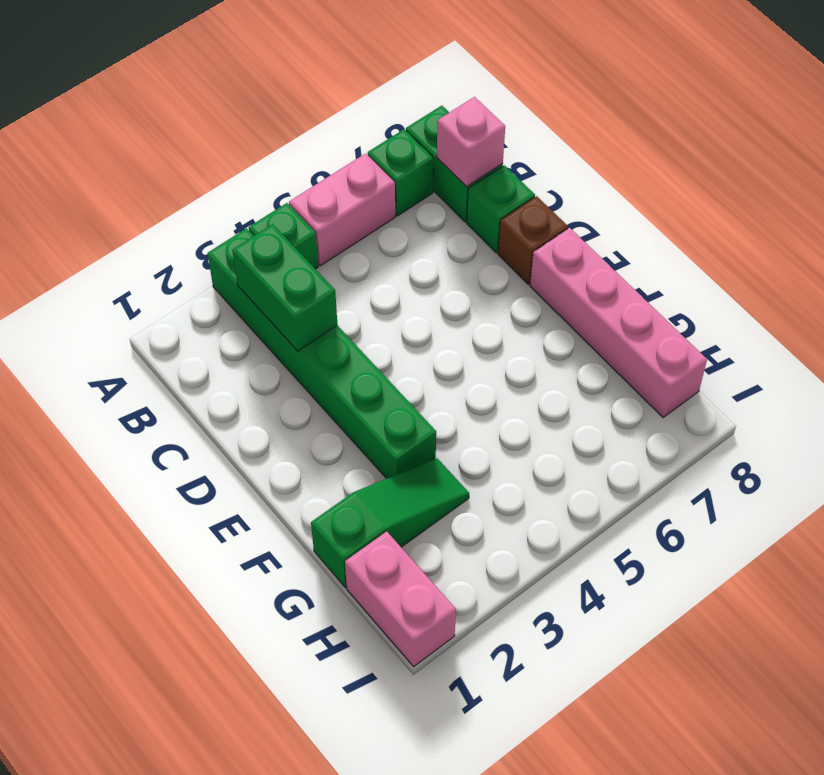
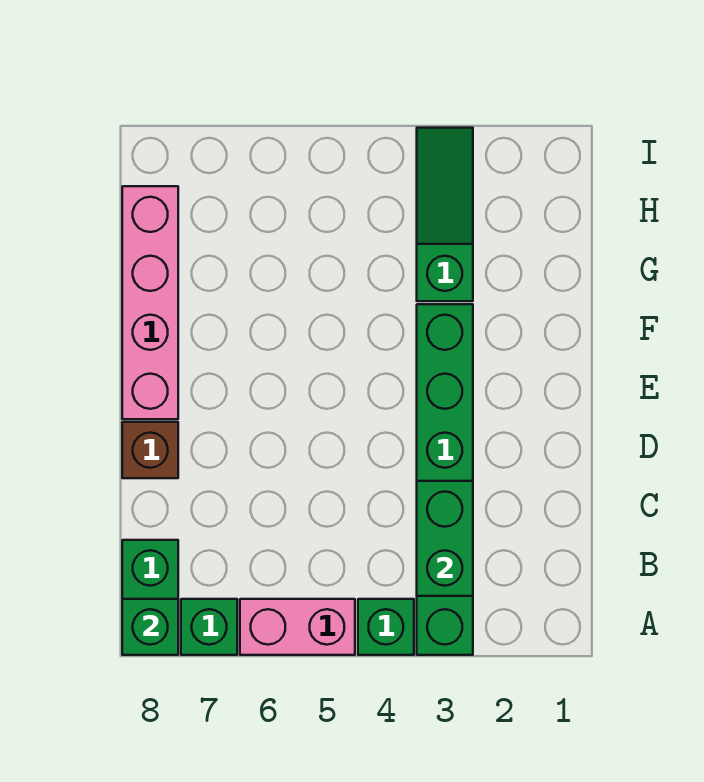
pink 1x1 brick [437,97,505,187] -> none
green 1x1 brick [467,165,535,253] -> green 1x1 brick moved to [122,599,178,655]
green 1x3 slope [311,458,469,587] -> green 1x3 slope turned to [417,128,473,301]
pink 1x2 brick [345,531,456,667] -> none

